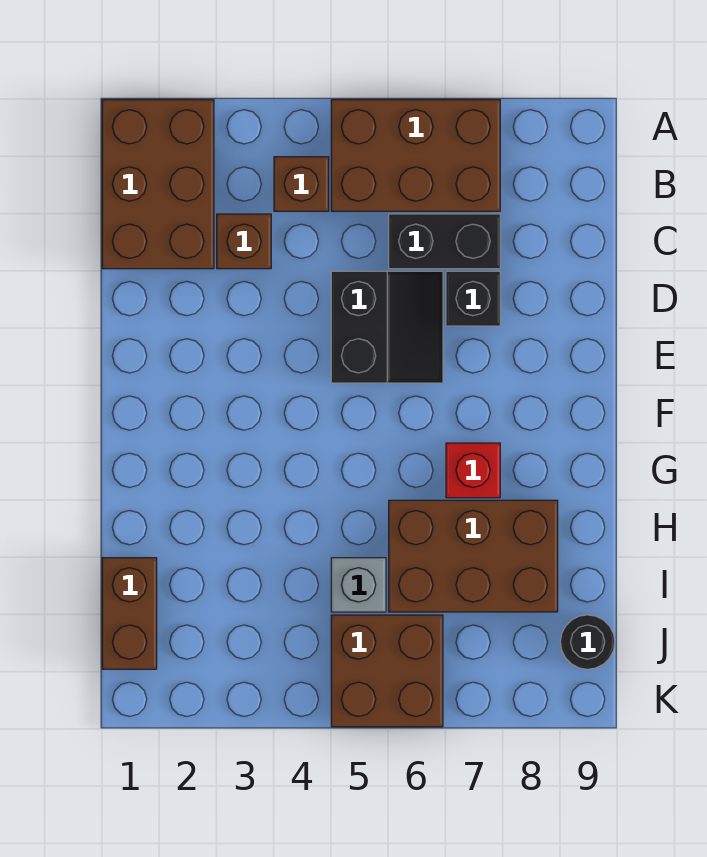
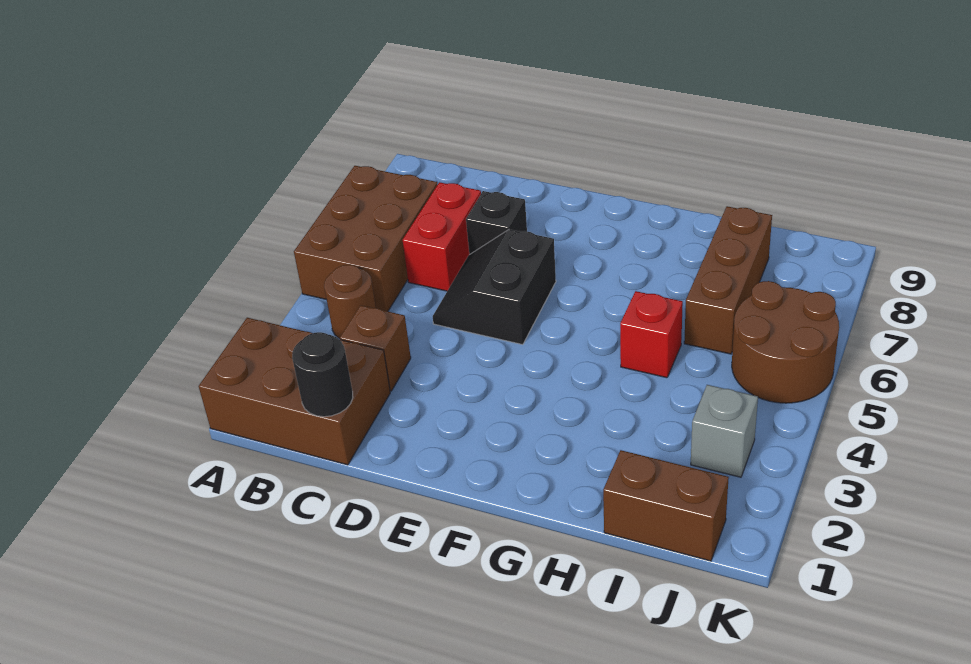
brown 1x1 brick [274,157,329,211] -> brown 1x1 round brick [324,265,376,339]
black 1x2 brick [389,214,500,269] -> red 1x2 brick [403,182,481,291]
black 2x2 slope [331,271,443,383] -> black 2x2 slope turned to [433,229,556,345]
red 1x1 brick [446,443,500,498] -> red 1x1 brick moved to [620,291,683,378]
brown 2x3 brick [389,500,558,612] -> brown 1x3 brick [684,206,772,354]
grey 1x1 brick [331,558,386,612] -> grey 1x1 brick moved to [691,385,758,477]
brown 2x2 brick [331,615,443,727] -> brown 2x2 round brick [732,281,839,403]
black 1x1 round brick [560,615,615,669] -> black 1x1 round brick moved to [292,332,353,417]

